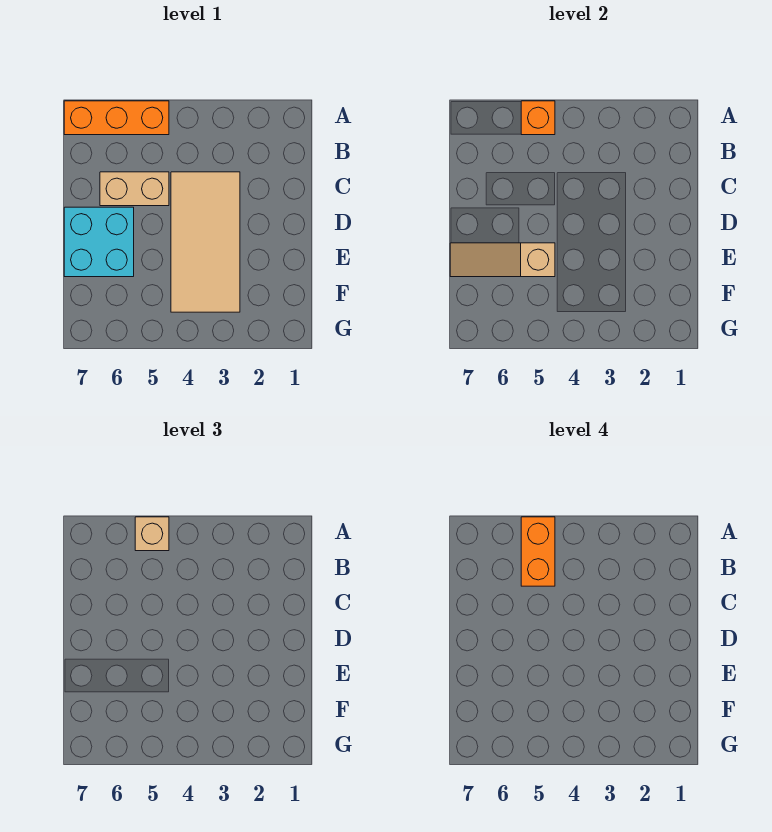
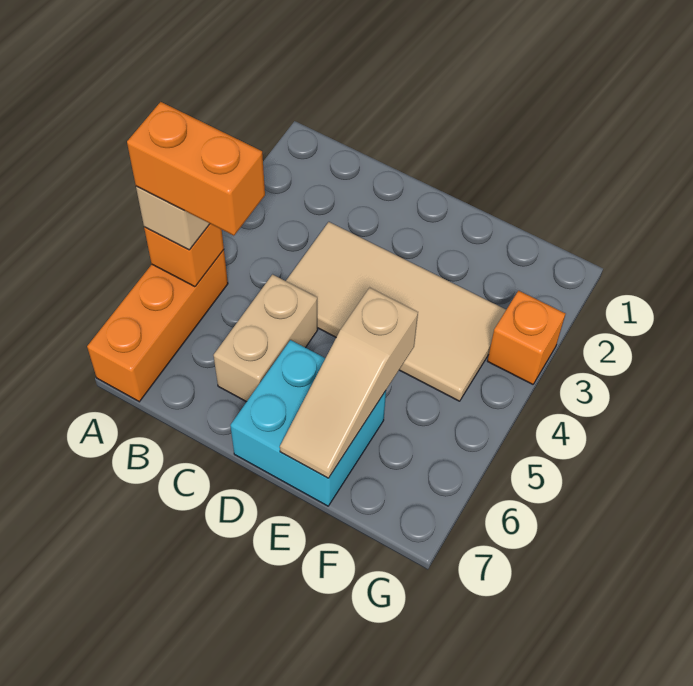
none -> orange 1x1 brick [488,291,565,384]

